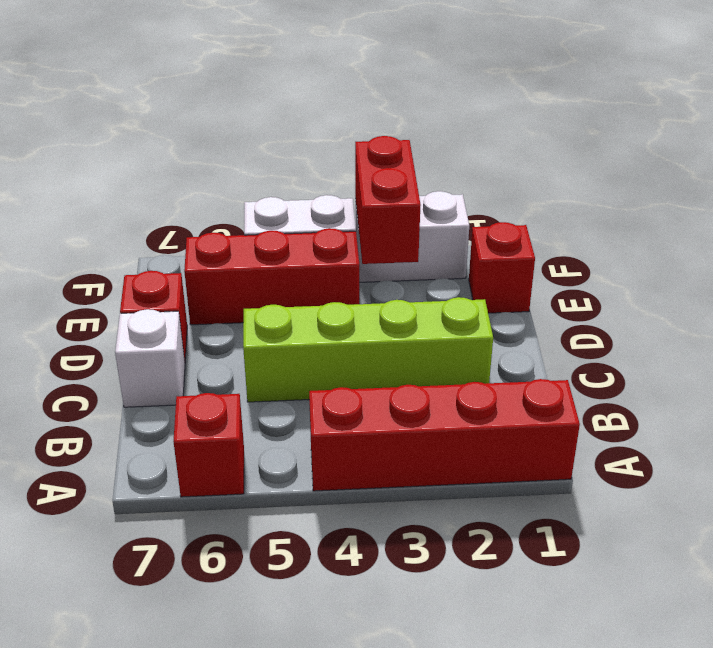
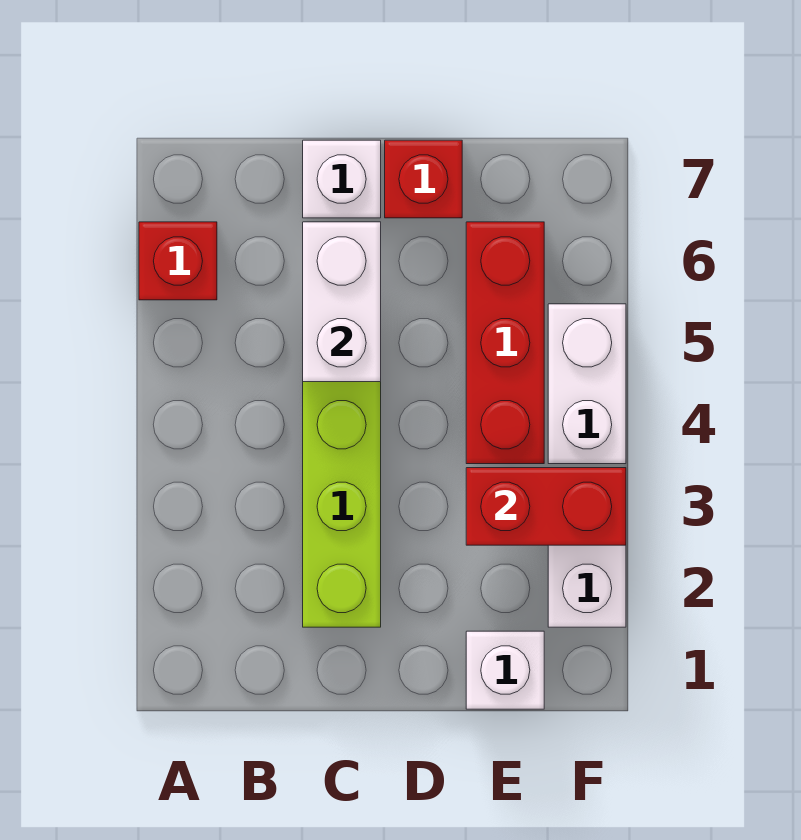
red 1x4 brick [309,379,580,491] -> none
none -> white 1x2 brick [303,222,381,382]
red 1x1 brick [469,222,535,313] -> white 1x1 brick [466,631,544,709]

